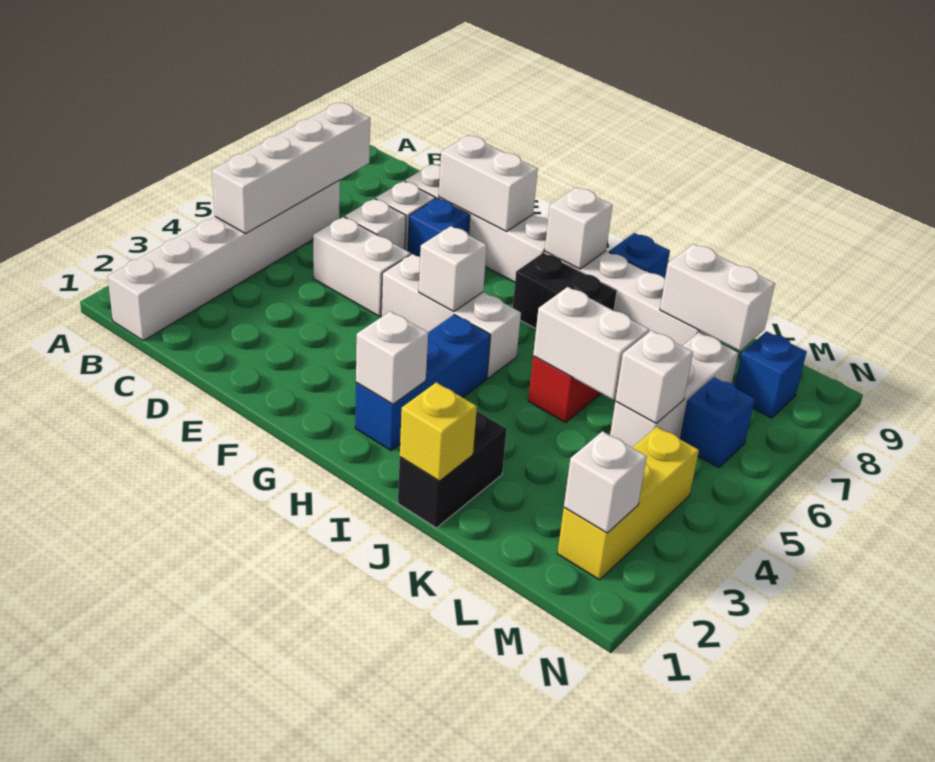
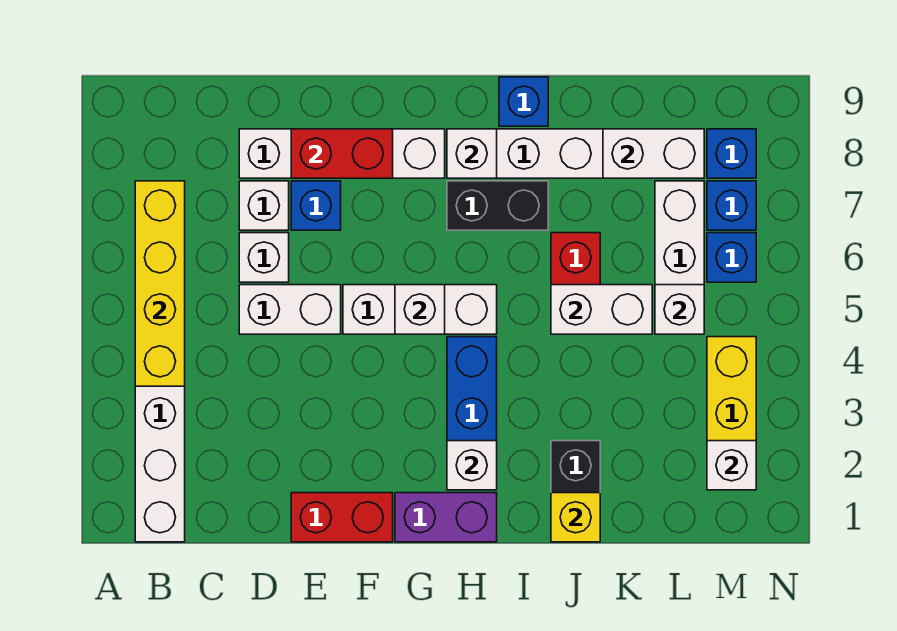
white 1x4 brick [212,103,370,234] -> yellow 1x4 brick [135,181,185,386]
none -> red 1x2 brick [291,493,393,542]
white 1x2 brick [439,135,538,231] -> red 1x2 brick [291,129,393,178]
none -> purple 1x2 brick [395,493,497,542]
none -> blue 1x1 brick [707,181,756,230]

